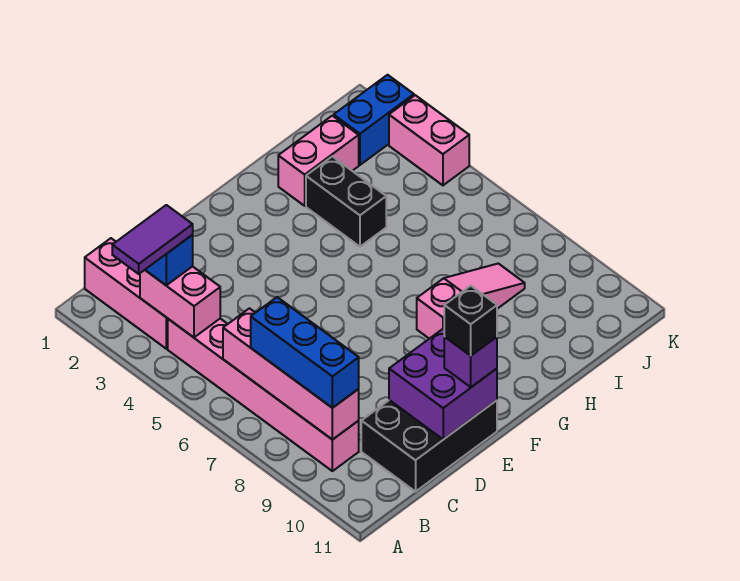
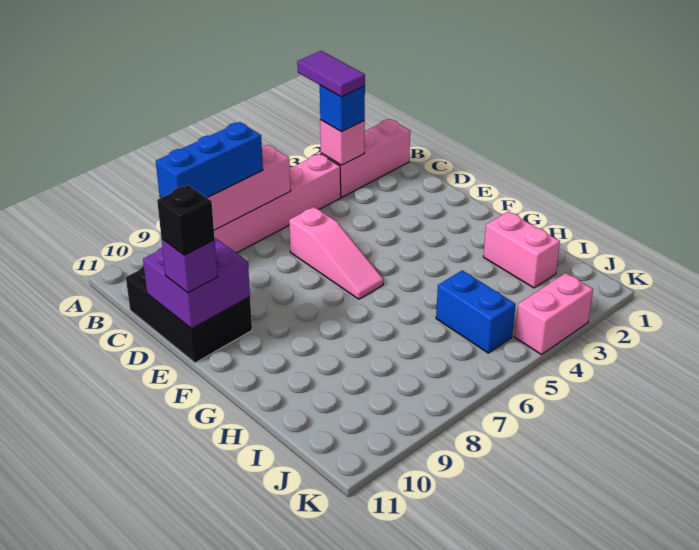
pink 1x2 brick [140,266,220,337] -> pink 1x1 brick [320,120,365,165]
pink 1x3 slope [417,264,525,339] -> pink 1x3 slope moved to [289,207,383,299]
black 1x2 brick [306,156,386,247] -> none
blue 1x2 brick [334,75,414,165] -> blue 1x2 brick moved to [436,270,516,353]

